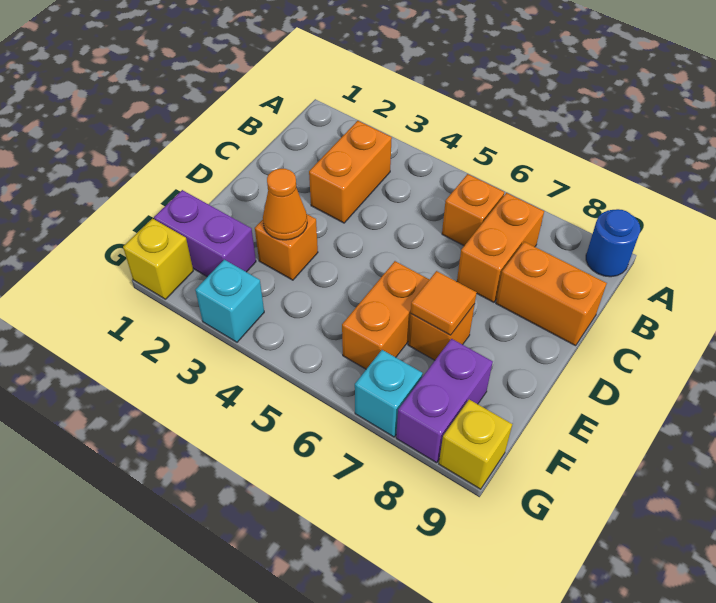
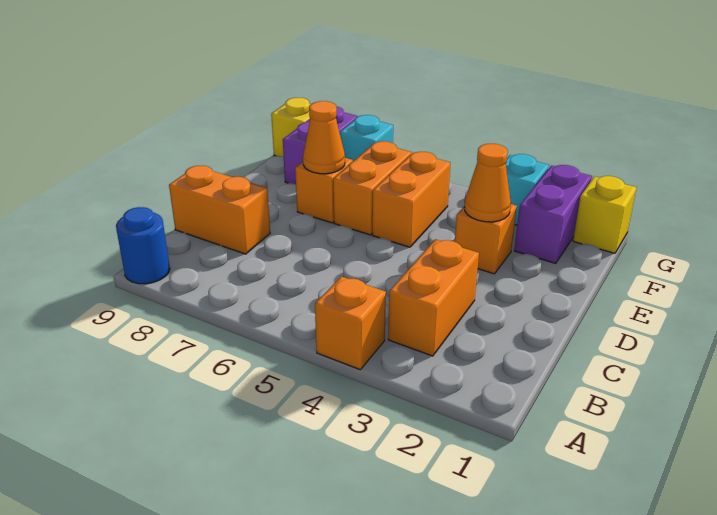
orange 1x1 brick [442,174,504,246] -> orange 1x1 brick moved to [315,277,386,369]
orange 1x2 brick [457,193,544,302] -> orange 1x2 brick moved to [372,152,450,247]
orange 1x1 tile [411,271,477,335] -> orange 1x1 cone [303,101,345,174]
purple 1x2 brick [154,190,256,277] -> purple 1x2 brick turned to [514,165,592,263]

